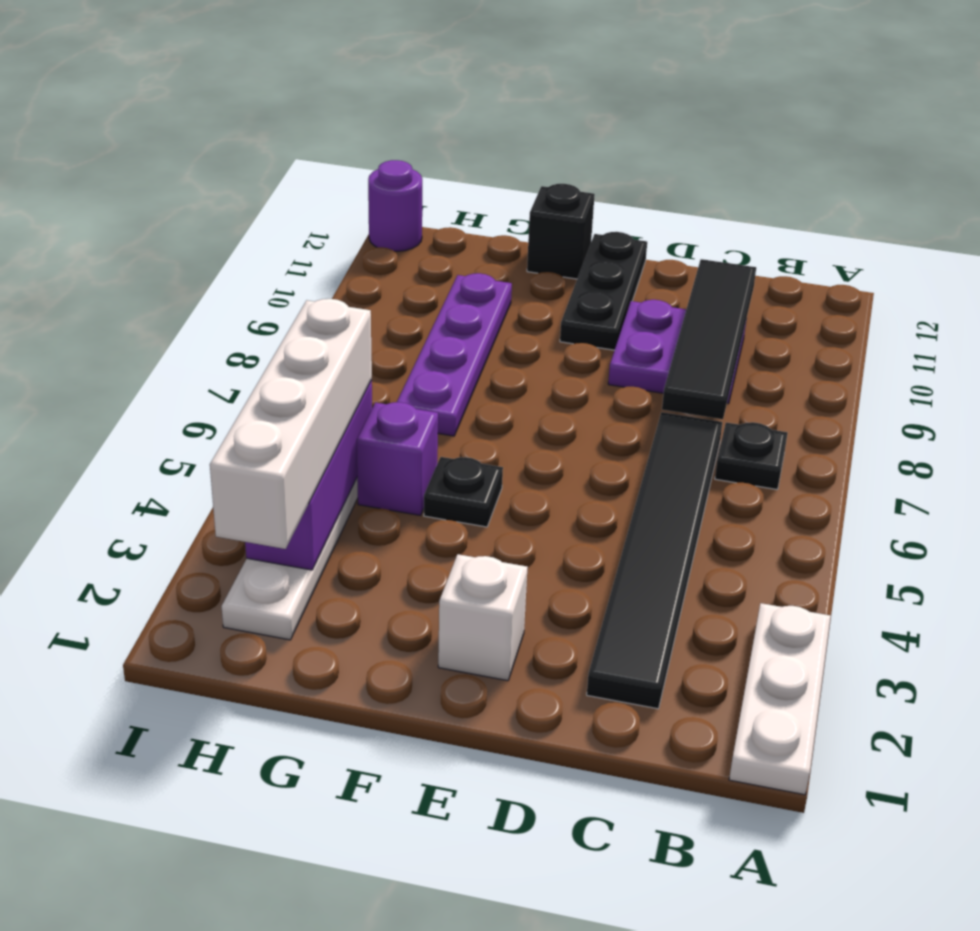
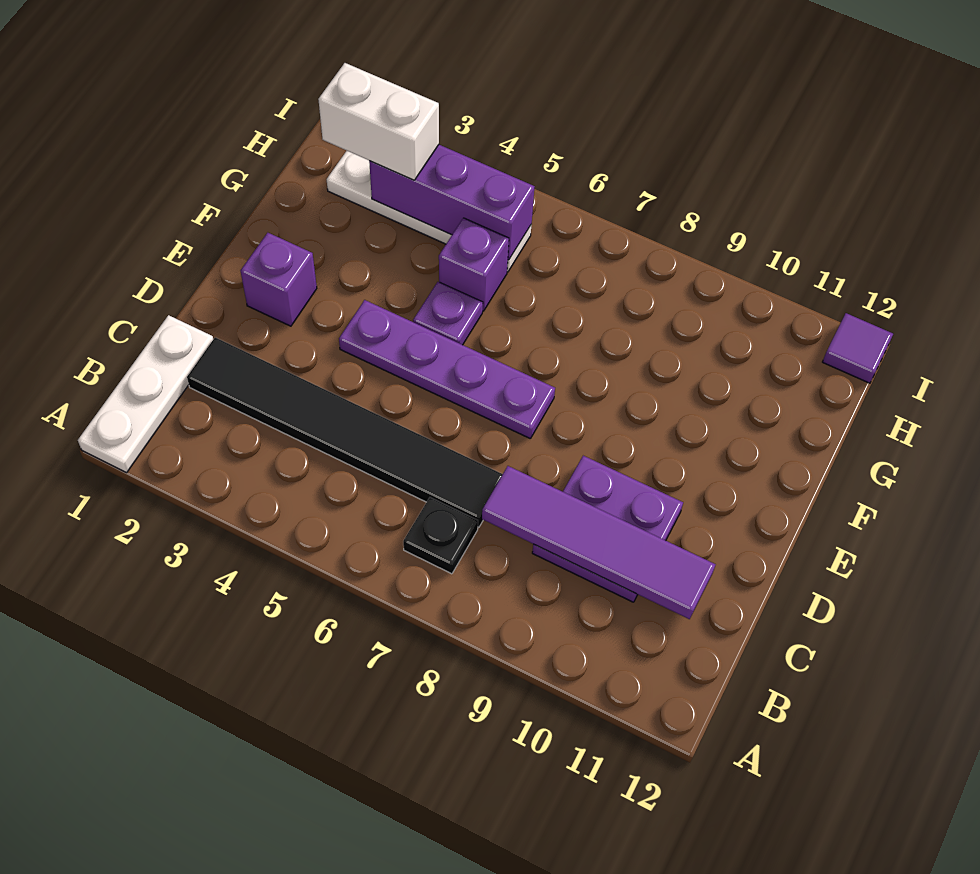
white 1x3 plate [729,603,831,795] -> white 1x3 plate turned to [78,315,213,473]
black 1x4 tile [662,259,756,419] -> purple 1x4 tile [482,466,716,619]
white 1x1 brick [438,554,528,681] -> purple 1x1 brick [241,233,317,326]
black 1x3 plate [560,232,647,350] -> none
black 1x1 plate [424,457,503,527] -> purple 1x1 plate [413,282,483,345]
black 1x1 brick [527,184,595,279] -> none
purple 1x4 plate [397,273,512,436] -> purple 1x4 plate moved to [339,300,555,439]
white 1x4 brick [210,299,372,549] -> white 1x2 brick [318,63,439,180]
purple 1x1 round brick [368,160,422,252] -> purple 1x1 tile [823,313,893,383]

